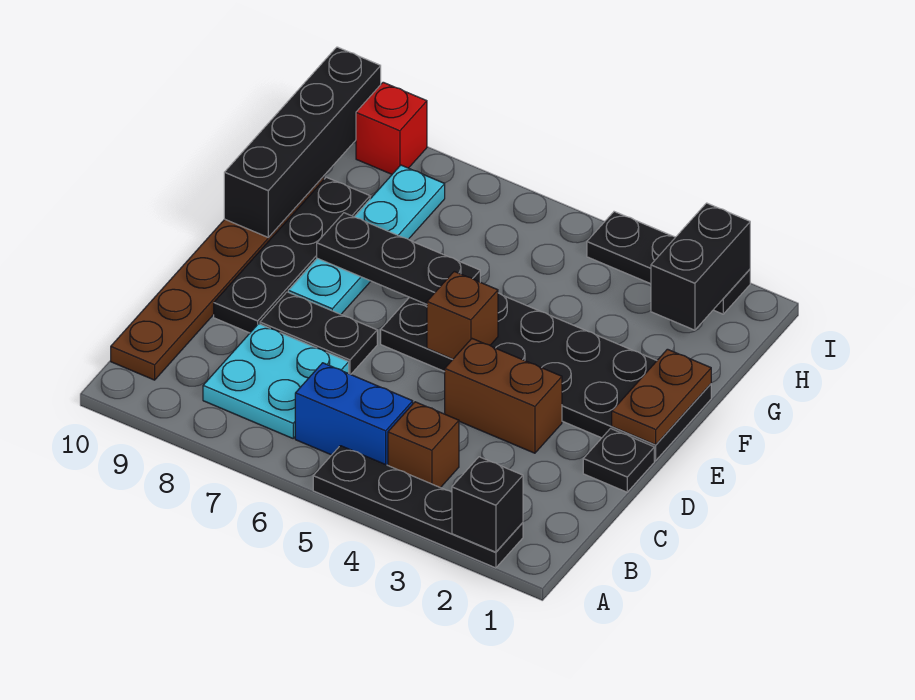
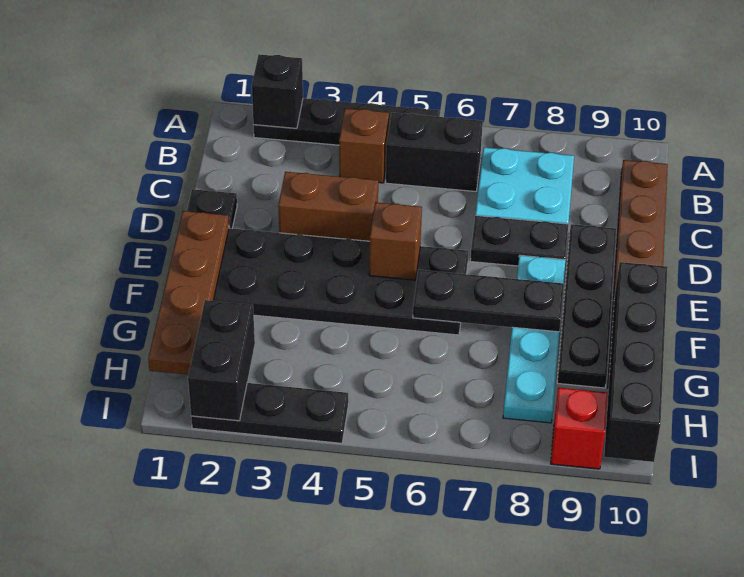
blue 1x2 brick [295,363,413,465] -> black 1x2 brick [386,113,483,191]
brown 1x2 plate [612,349,711,445] -> brown 1x4 plate [148,211,229,375]

